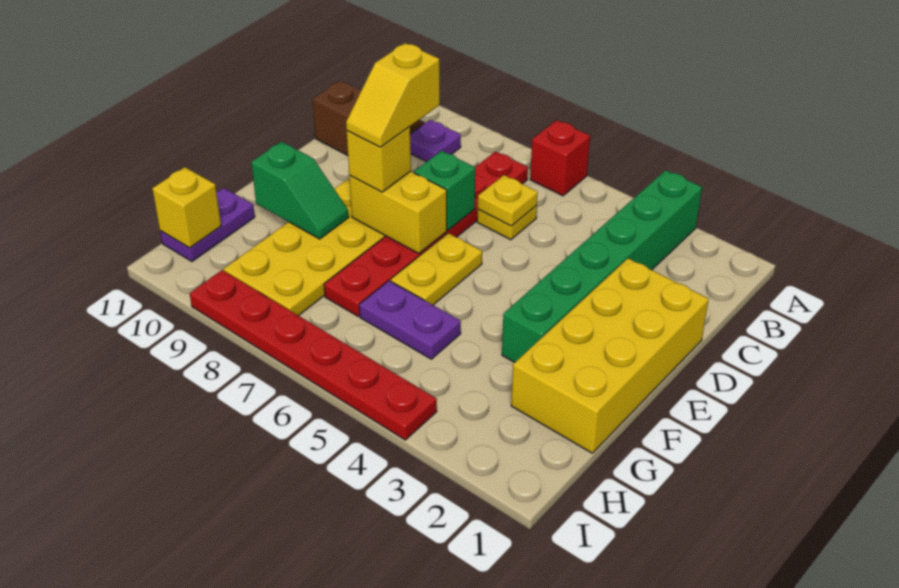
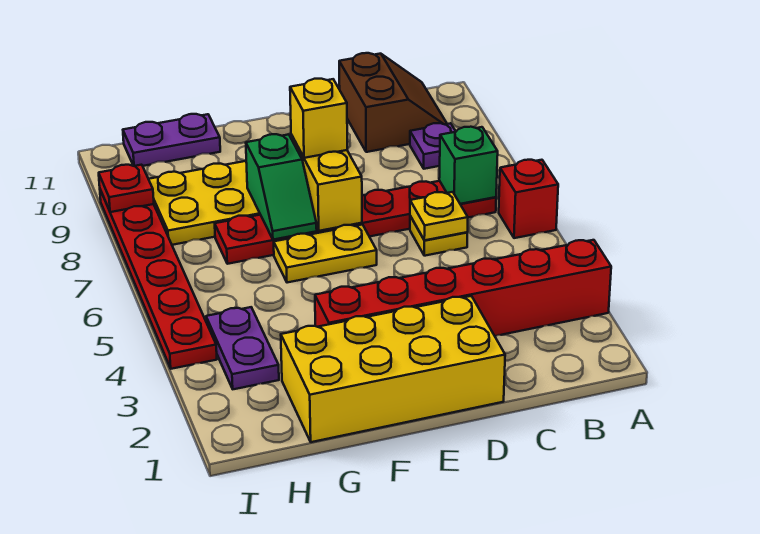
green 1x6 brick [502,170,702,363] -> red 1x6 brick [315,240,611,336]
green 1x1 brick [414,151,475,230] -> green 1x1 brick moved to [439,127,498,204]
yellow 1x2 slope [346,43,440,147] -> none
green 1x2 slope [251,142,349,239] -> green 1x2 slope moved to [246,134,317,240]
purple 1x2 plate [359,281,461,359] -> purple 1x2 plate moved to [206,307,279,389]
yellow 1x1 brick [152,167,221,248] -> none
none -> red 1x1 plate [99,165,154,212]

